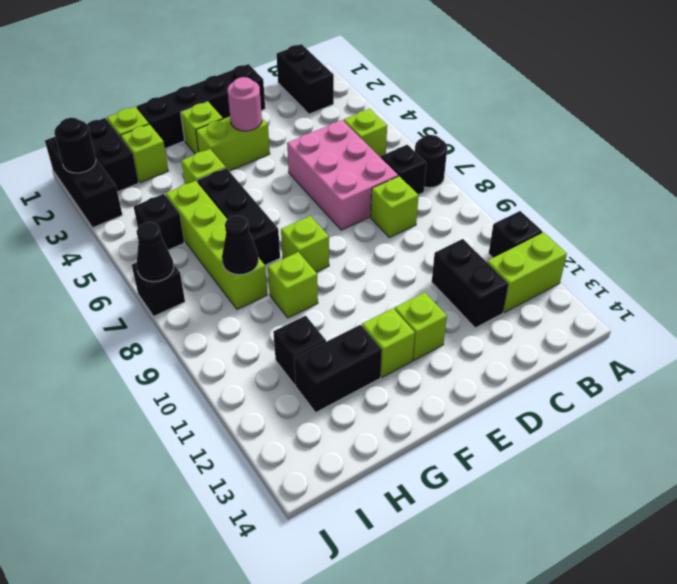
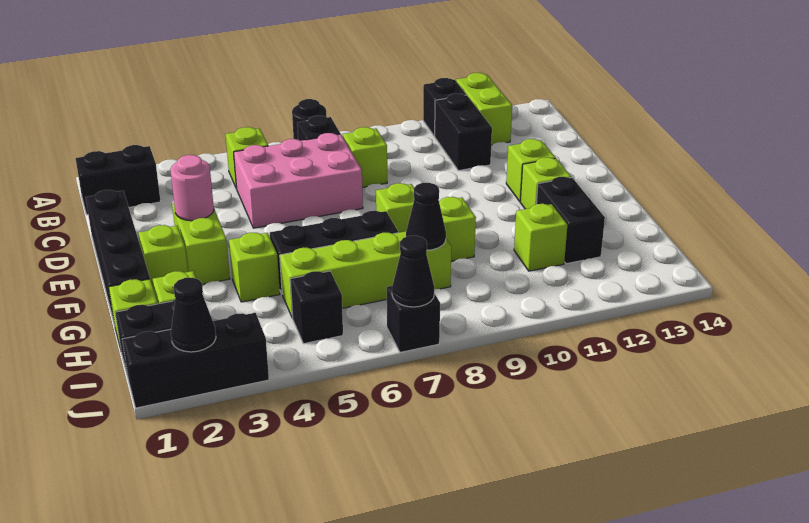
black 1x2 brick [432,239,509,328] -> black 1x2 brick turned to [435,94,492,171]
black 1x1 brick [273,316,326,385] -> lime 1x1 brick [514,204,567,271]
black 1x1 round brick [54,118,96,173] -> black 1x1 cone [171,278,216,352]

